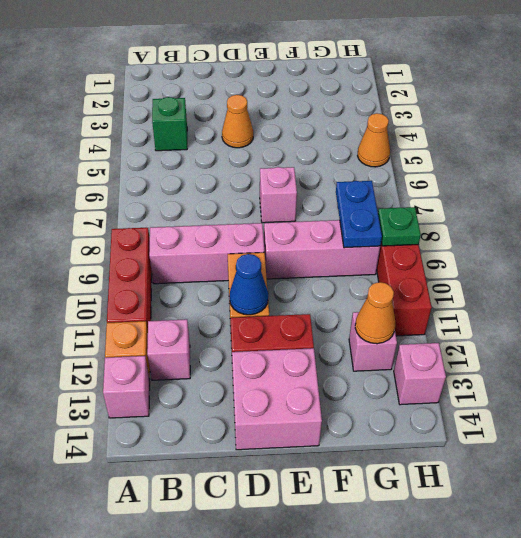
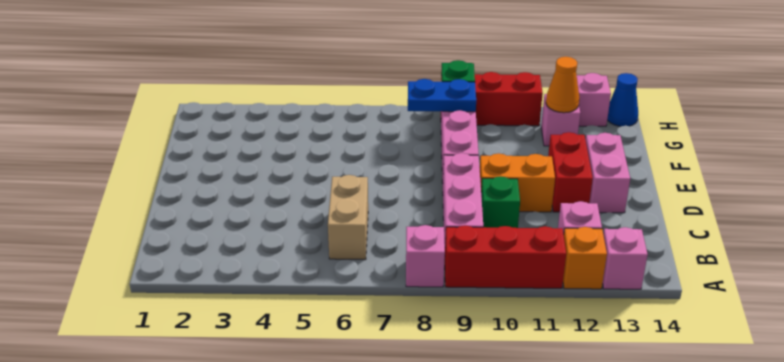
green 1x1 brick [152,97,187,151] -> green 1x1 brick moved to [481,176,520,228]
none -> tan 1x2 brick [328,175,368,260]
orange 1x1 cone [222,95,253,148] -> none
blue 1x1 cone [229,254,268,315] -> blue 1x1 cone moved to [607,73,638,126]
pink 2x2 brick [232,348,322,450] -> pink 1x2 brick [586,133,630,213]
pink 1x1 brick [260,167,297,223] -> pink 1x1 brick moved to [406,225,445,287]
orange 1x1 cone [358,113,390,167] -> none

